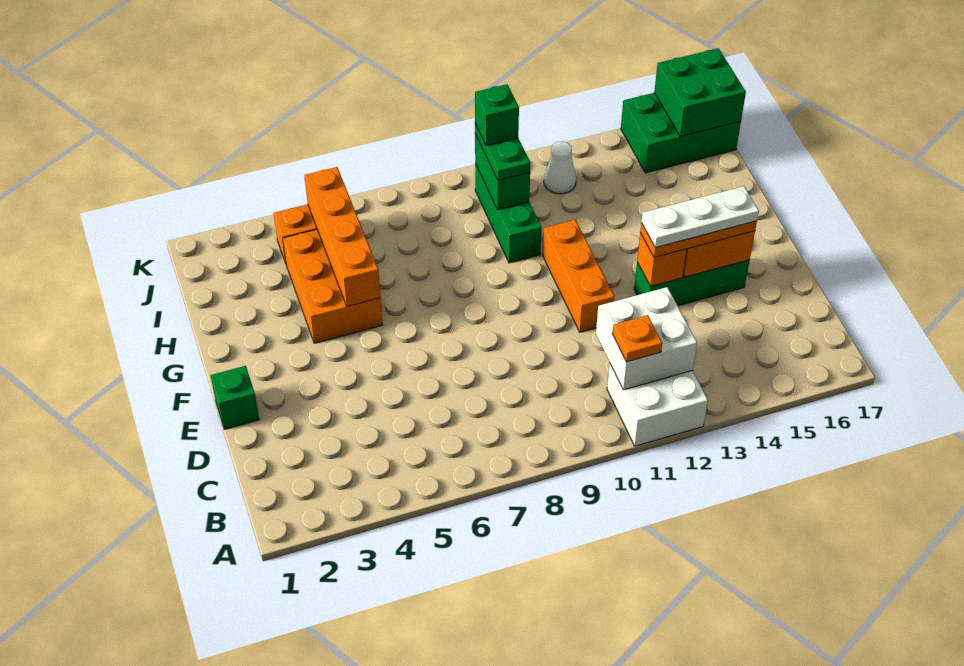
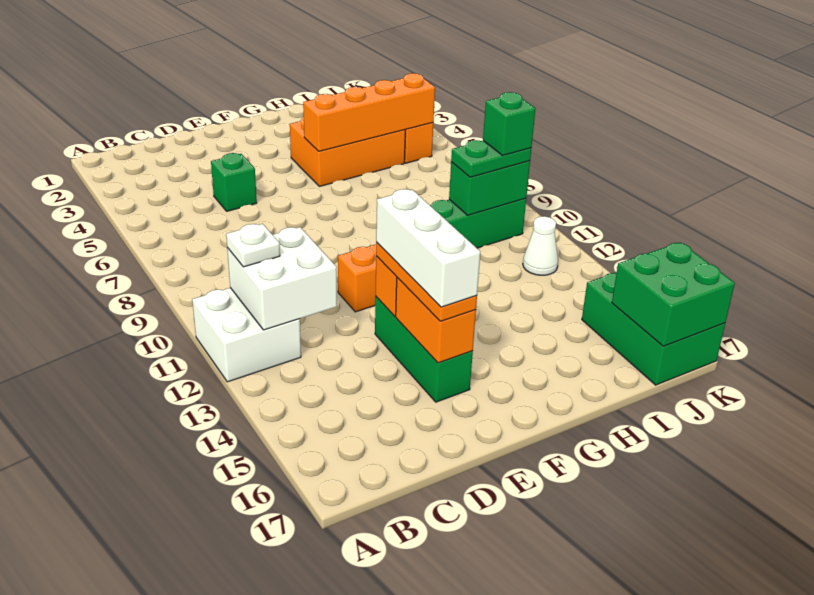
orange 1x1 plate [612,315,662,362] -> white 1x1 plate [226,224,280,267]
green 1x1 brick [210,366,259,429] -> green 1x1 brick moved to [211,153,257,211]
white 1x3 plate [642,186,759,248] -> white 1x3 brick [376,189,480,307]

